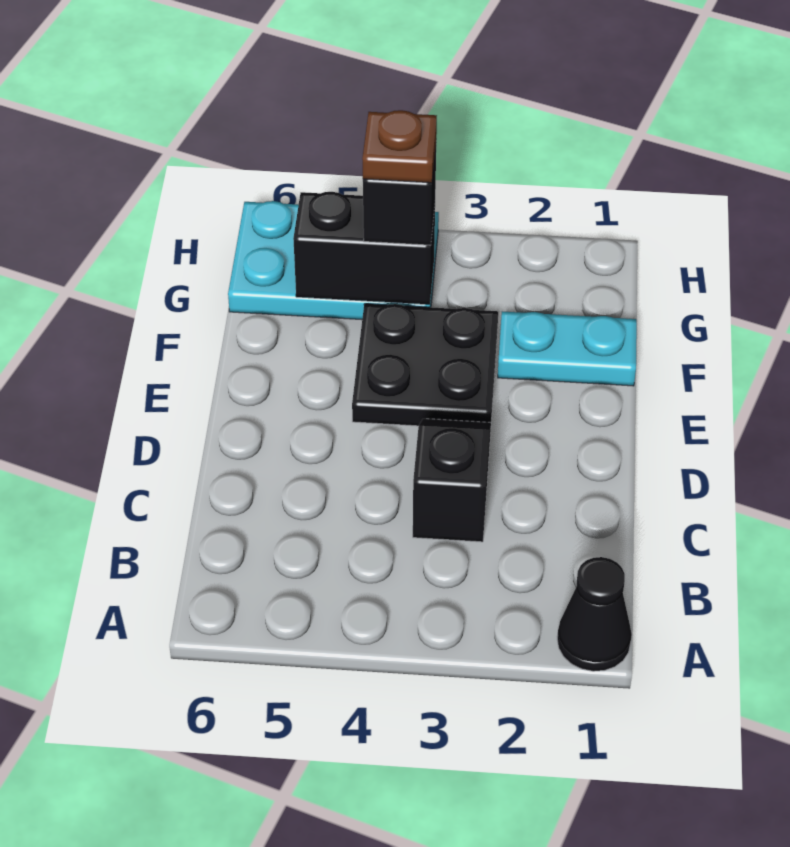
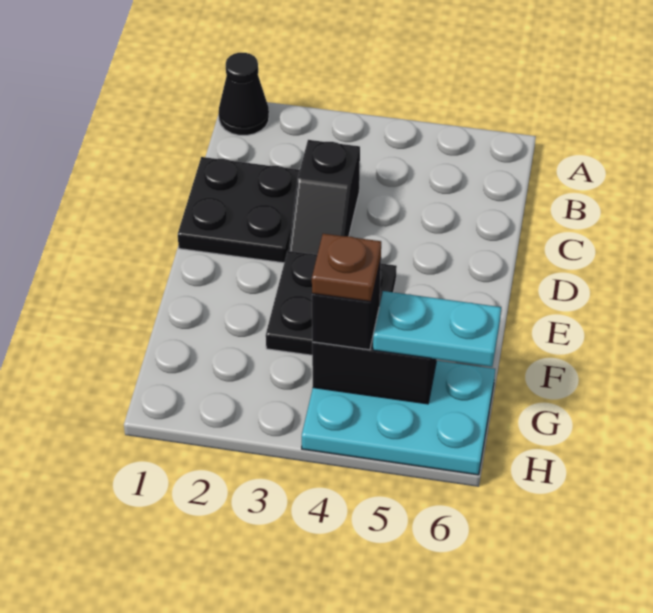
none -> black 2x2 plate [178,157,300,263]
cyan 1x2 plate [498,311,637,386] -> cyan 1x2 plate moved to [373,291,501,367]

